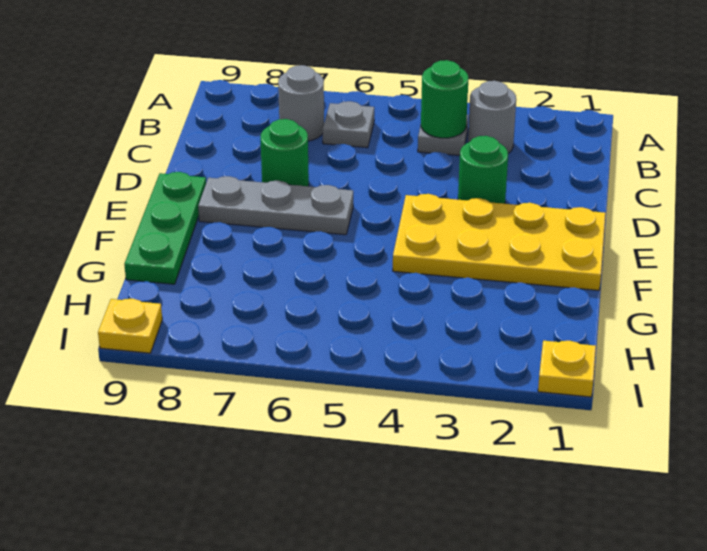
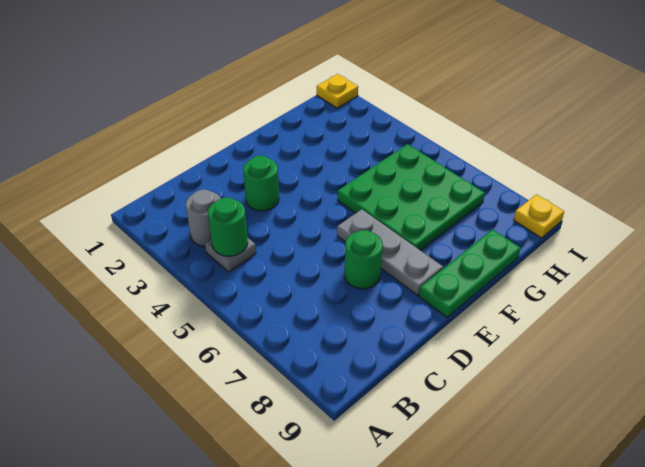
grey 1x1 plate [323,101,374,148] -> none
grey 1x1 round brick [278,65,324,141] -> none
yellow 2x4 plate [393,194,606,290] -> none
none -> green 3x3 plate [338,144,485,250]

